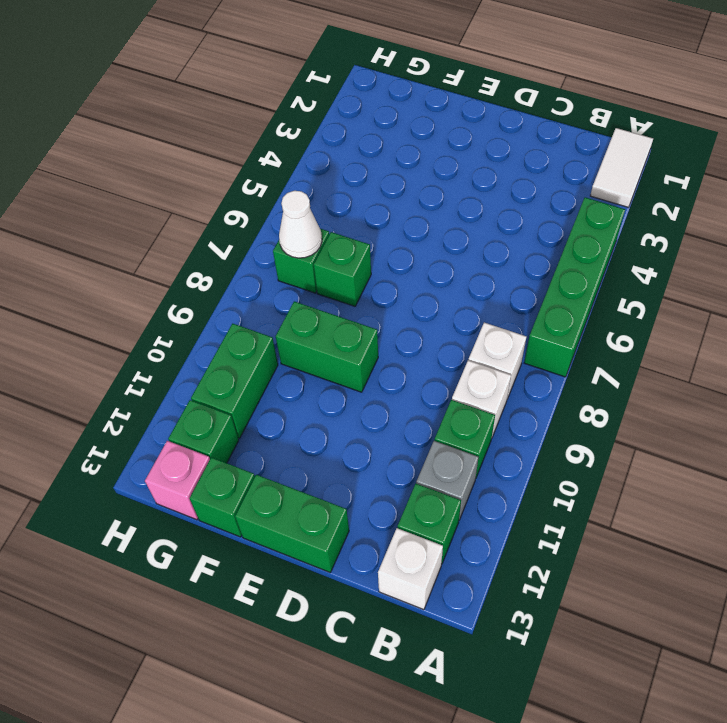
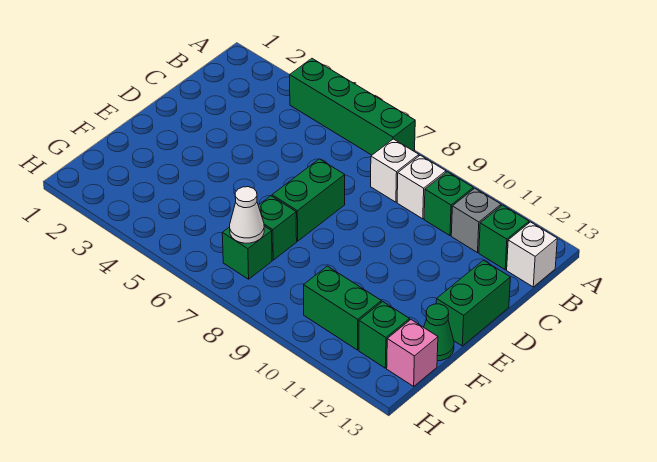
white 1x2 tile [590,128,653,207] -> none
green 1x2 brick [276,301,378,392] -> green 1x2 brick moved to [272,159,345,241]
green 1x1 brick [190,458,255,537] -> green 1x1 cone [424,304,454,361]

